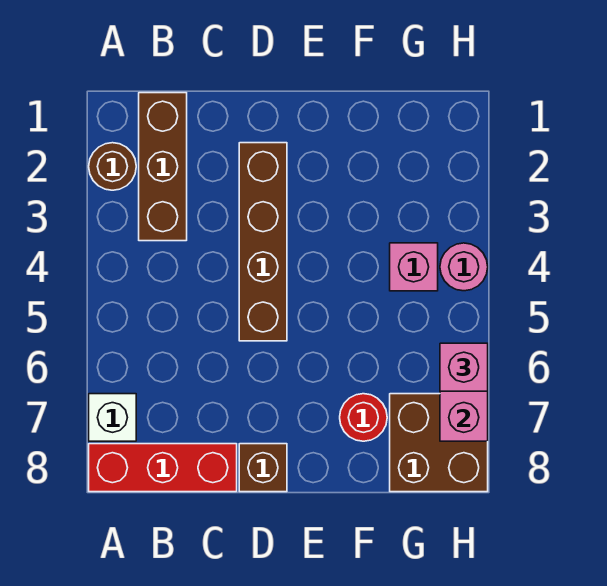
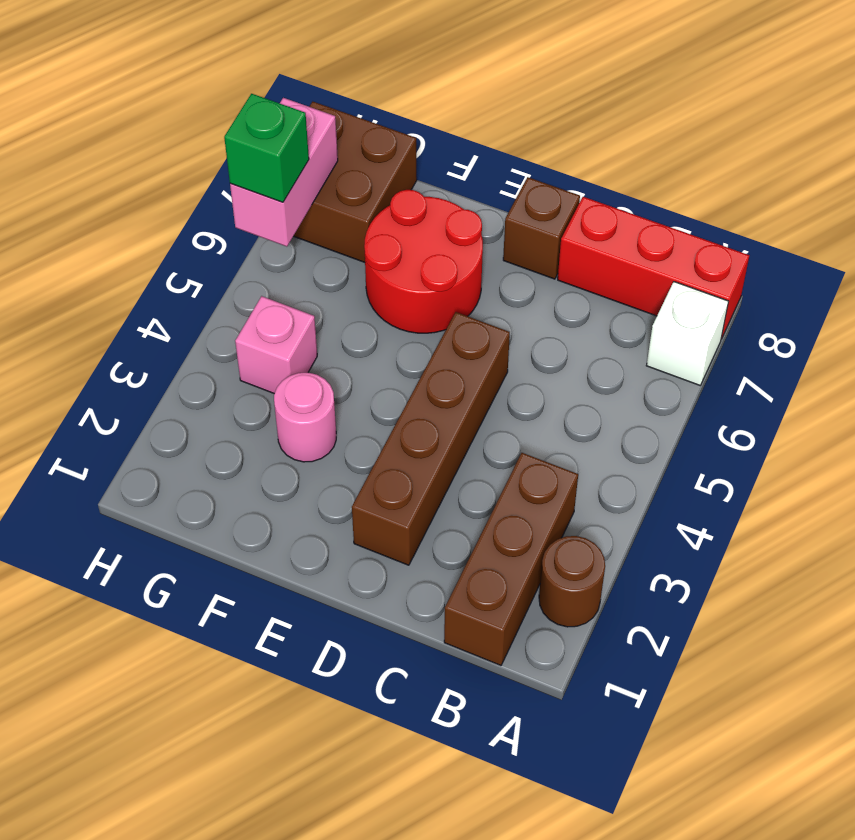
red 1x1 round brick [340,394,387,441] -> red 2x2 round brick [364,190,483,333]
pink 1x1 round brick [440,243,488,291] -> pink 1x1 round brick moved to [274,373,336,462]
pink 1x1 brick [440,343,488,391] -> green 1x1 brick [224,94,309,202]

